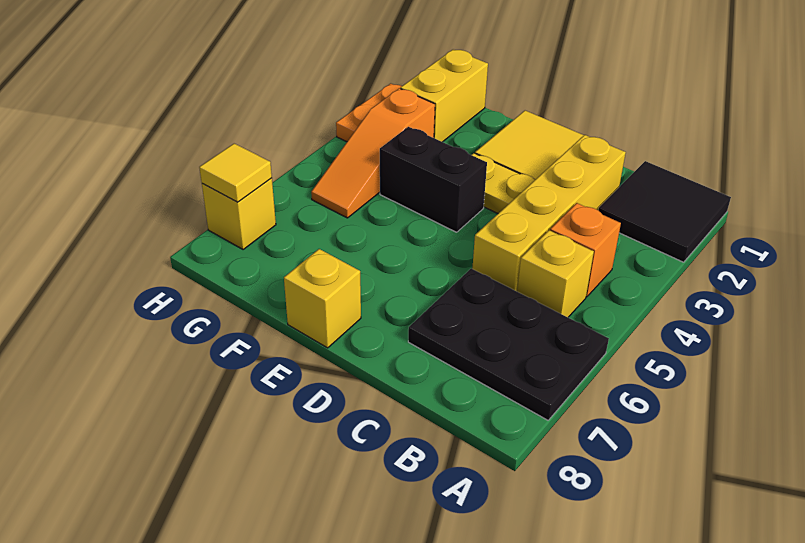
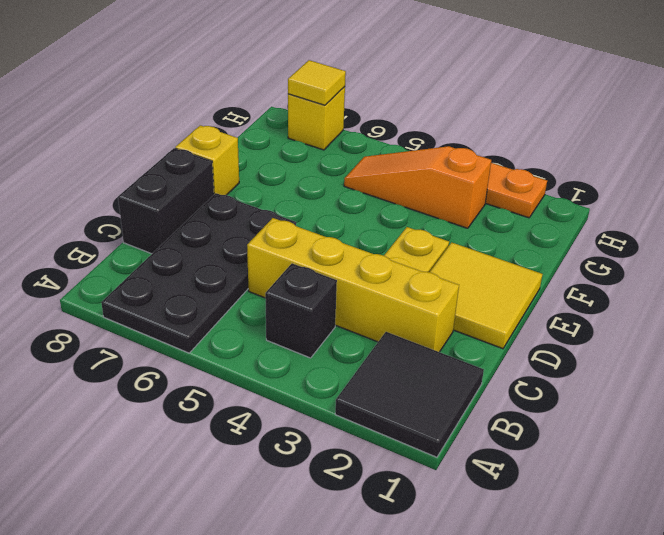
black 2x3 plate [408,269,609,420] -> black 2x4 plate [101,193,296,353]
orange 1x1 brick [550,203,621,297] -> black 1x1 brick [265,263,337,358]
yellow 1x1 brick [517,230,594,317] -> none
black 1x2 brick [380,127,487,232] -> black 1x2 brick moved to [118,148,214,254]
yellow 1x2 brick [401,49,488,142] -> none

